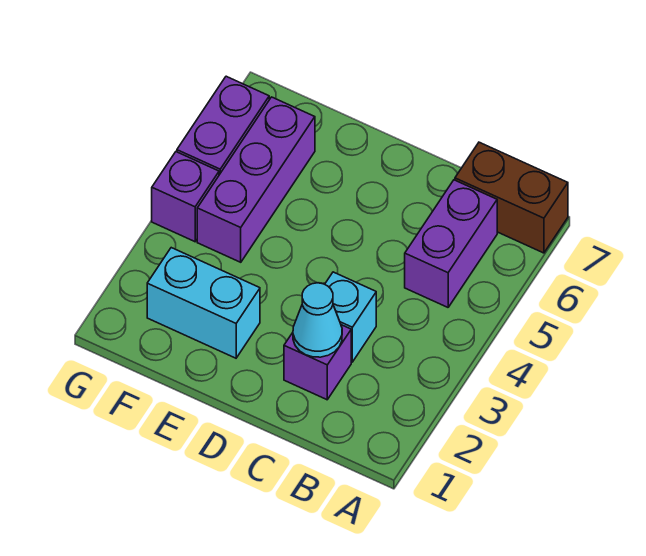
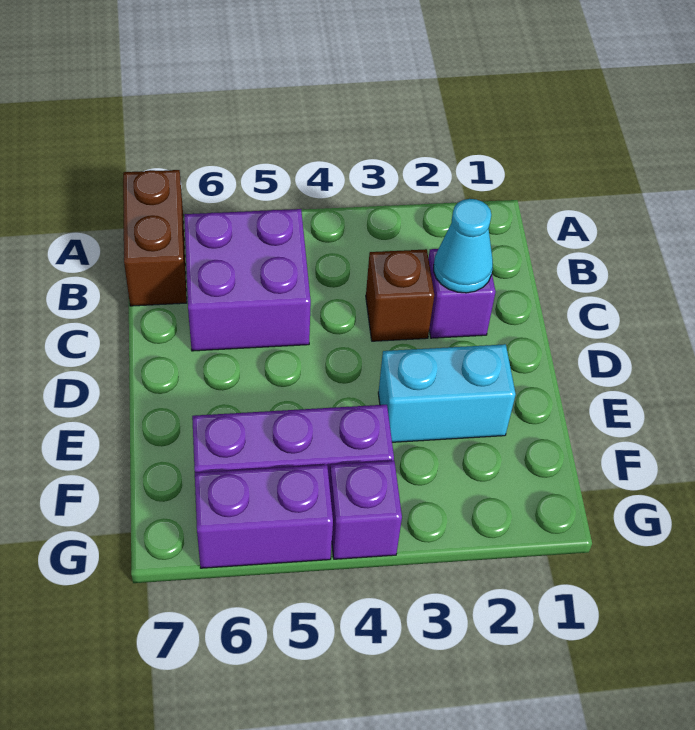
purple 1x2 brick [405,180,497,307] -> purple 2x2 brick [184,209,311,351]
cyan 1x1 brick [325,272,376,362] -> brown 1x1 brick [366,249,434,341]
cyan 1x2 brick [147,248,260,358] -> cyan 1x2 brick turned to [378,344,516,442]

